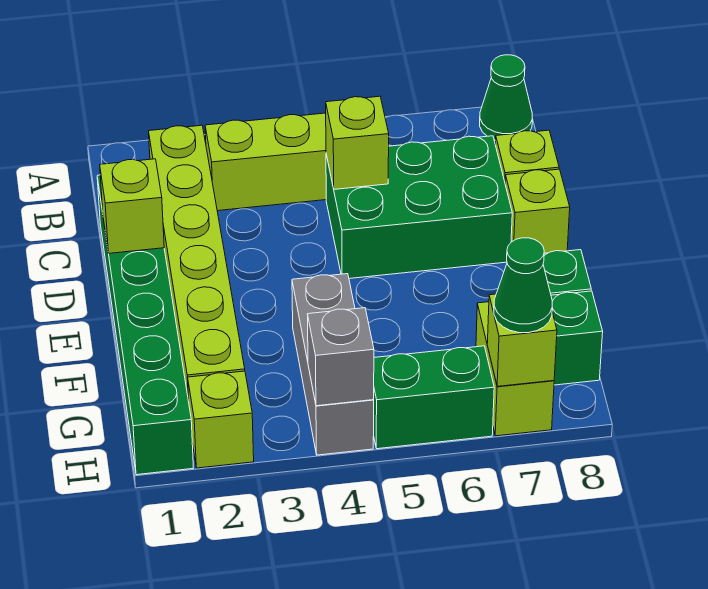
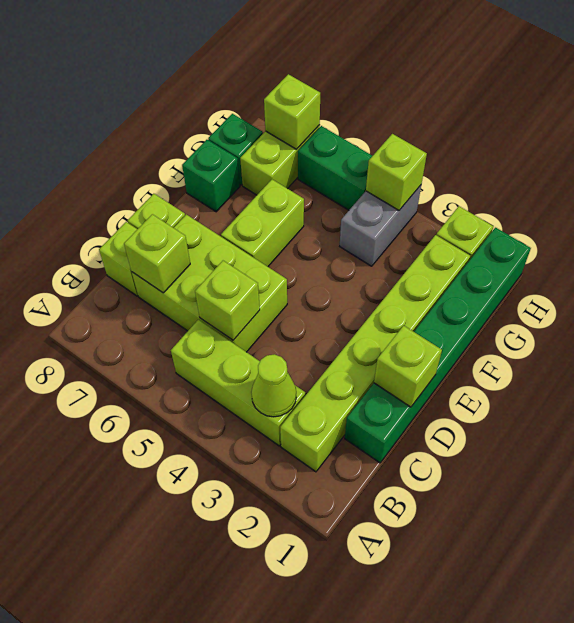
green 1x1 cone [480,55,532,140] -> none
none -> lime 1x1 cone [251,354,296,417]
green 2x3 brick [326,136,512,279] -> lime 2x3 brick [132,214,287,352]
none -> lime 1x1 brick [124,214,190,293]
none -> lime 1x2 brick [221,179,304,267]
grey 1x3 brick [292,274,374,455] -> grey 1x2 brick [340,185,421,266]
grey 1x1 brick [308,308,374,406] -> lime 1x1 brick [366,134,427,210]
green 1x1 cone [494,238,552,333] -> none

